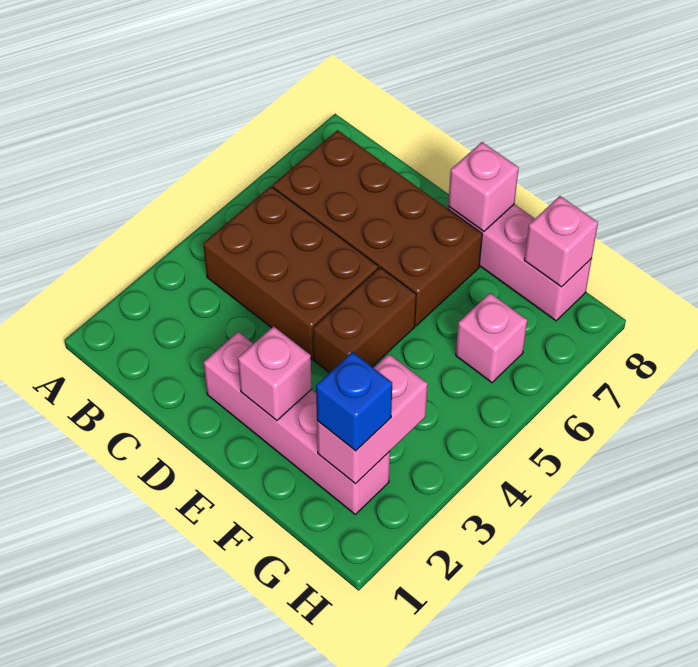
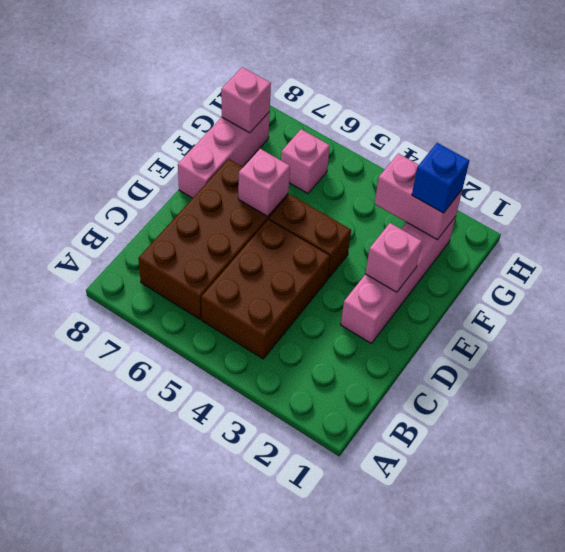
pink 1x1 brick [448,142,519,231] -> pink 1x1 brick moved to [238,149,290,216]

